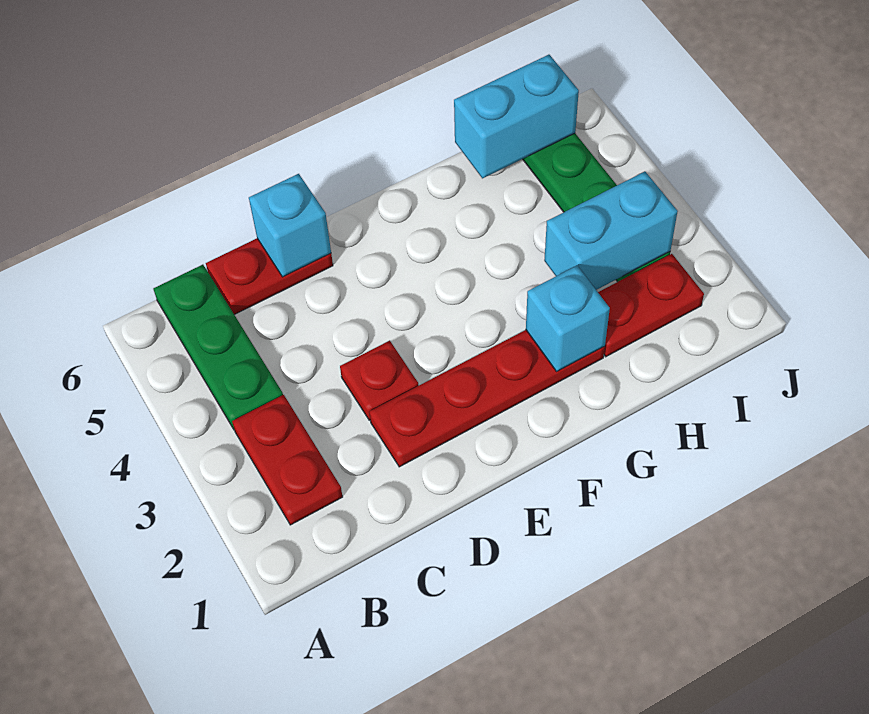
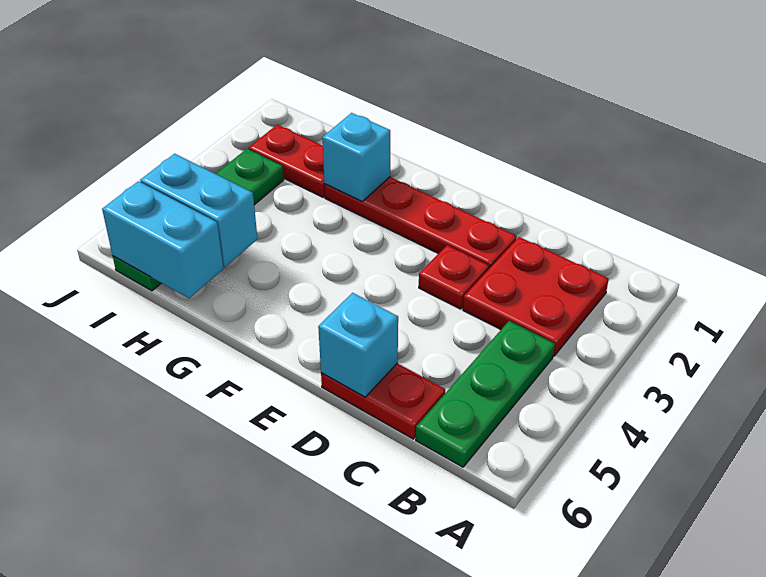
red 1x2 plate [232,395,343,525] -> red 2x2 plate [463,237,609,356]
cyan 1x2 brick [544,172,678,290] -> cyan 1x2 brick moved to [140,154,258,267]

